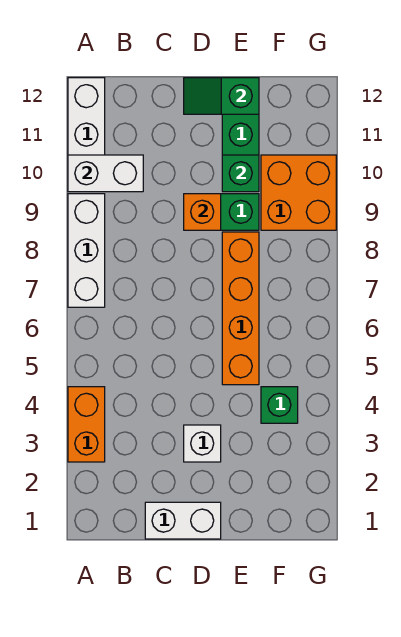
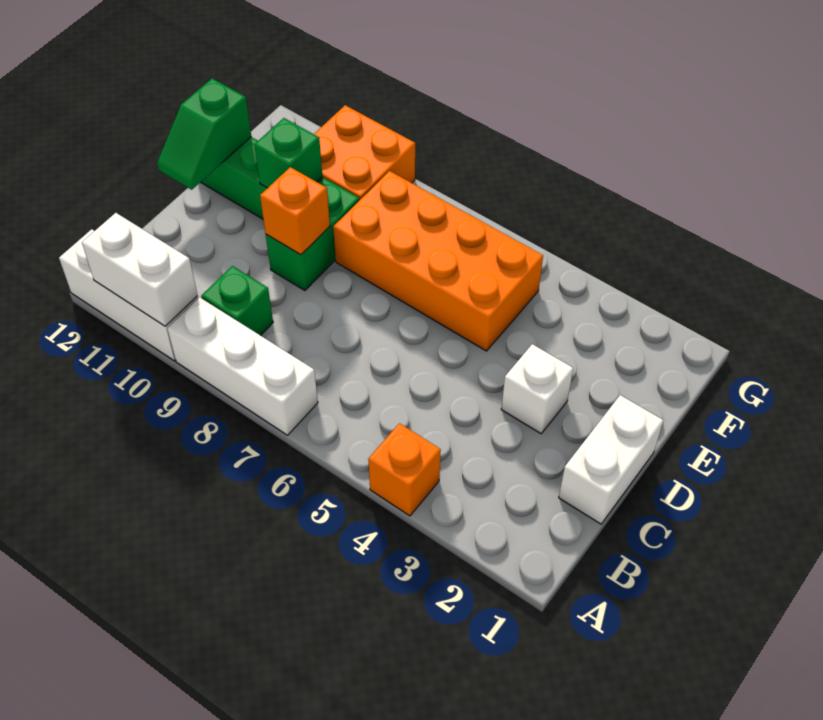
orange 1x2 brick [68,387,105,462] -> orange 1x1 brick [368,423,441,516]
white 1x2 brick [68,155,143,192] -> white 1x2 brick turned to [82,213,198,326]
orange 1x4 brick [222,232,259,385] -> orange 2x4 brick [333,171,543,351]
green 1x1 brick [261,387,298,423] -> green 1x1 brick moved to [201,266,273,336]

